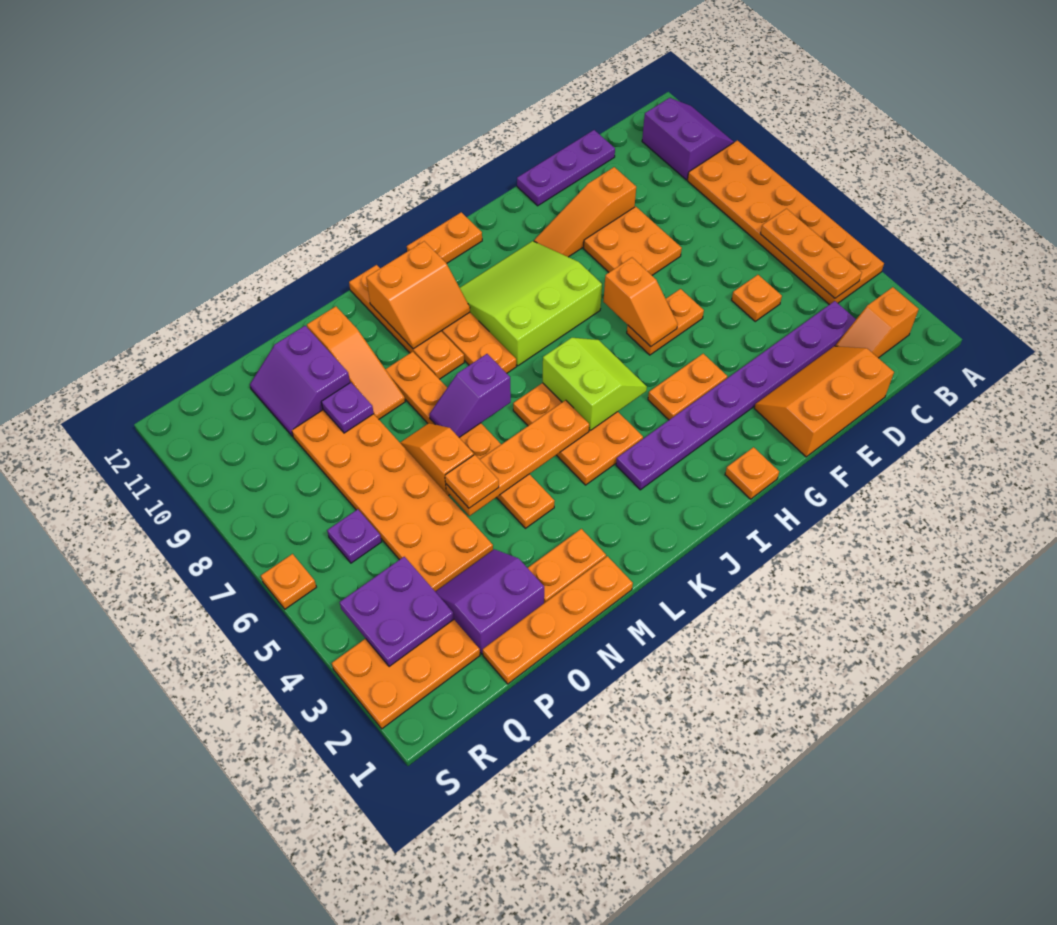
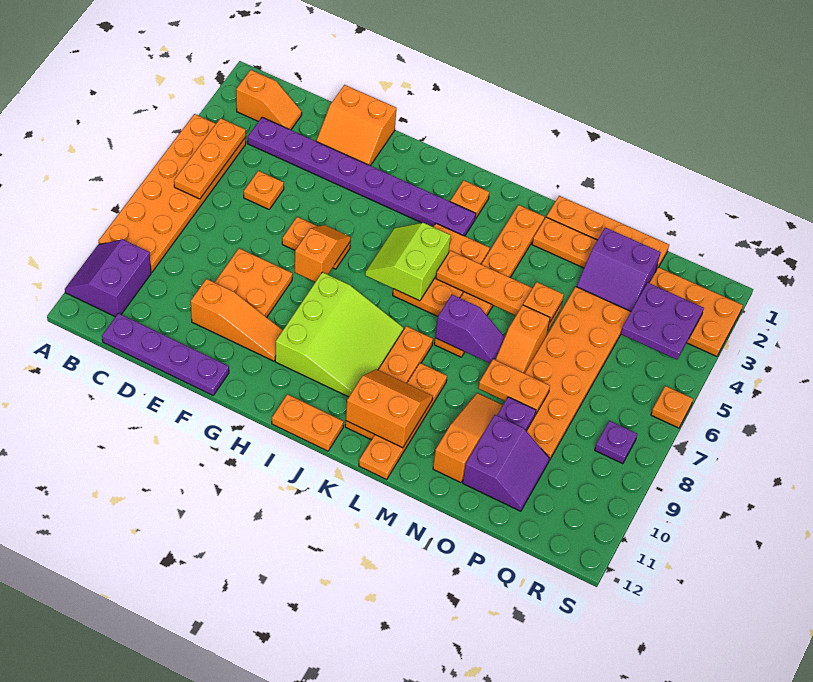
orange 2x3 slope [754,346,894,457] -> orange 2x2 slope [316,85,396,166]
purple 1x3 plate [517,130,615,206] -> purple 1x4 plate [102,313,229,395]
orange 1x2 plate [648,354,727,420] -> orange 1x2 plate moved to [478,359,550,415]
orange 1x1 plate [725,447,779,499] -> orange 1x1 plate moved to [450,180,489,219]
lime 3x3 slope [460,241,602,366] -> lime 3x3 slope turned to [275,272,404,397]
orange 1x6 plate [385,352,554,528] -> orange 1x6 plate moved to [434,205,544,357]
purple 1x1 plate [327,509,382,563] -> purple 1x1 plate moved to [595,421,637,464]

